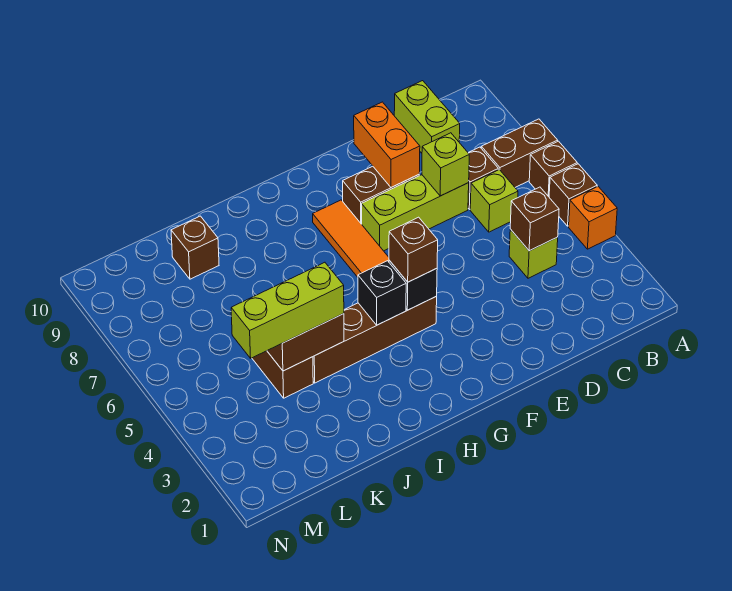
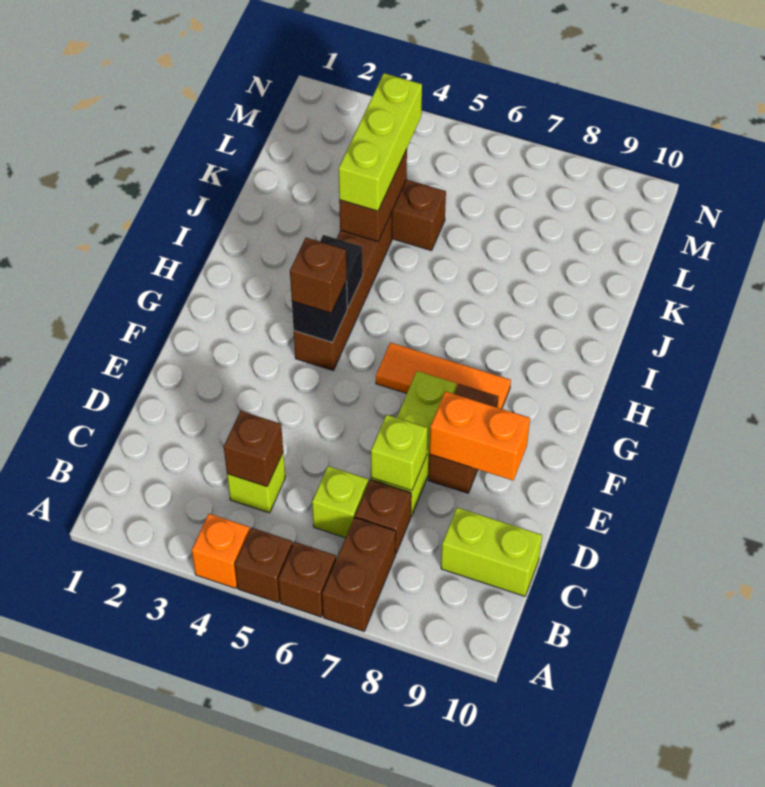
brown 1x1 brick [171,216,219,279] -> none

